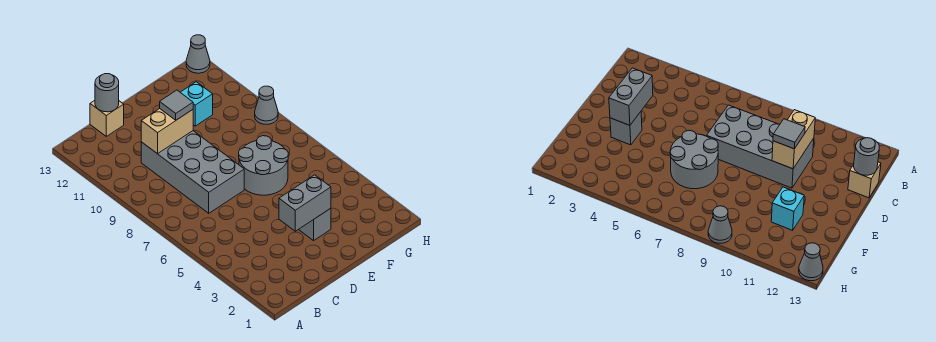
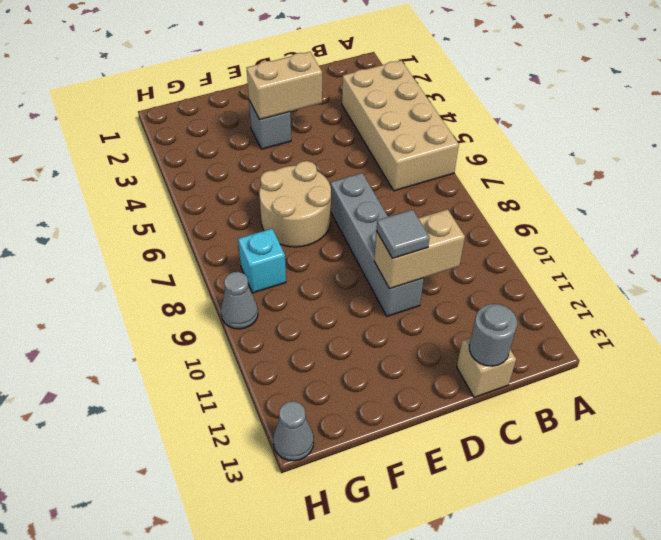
none -> tan 2x4 brick [342,60,459,191]
grey 2x4 brick [141,131,244,213] -> grey 1x4 brick [331,173,424,316]
grey 1x2 brick [279,175,331,231] -> tan 1x2 brick [247,52,322,120]
grey 2x2 round brick [239,136,288,195] -> tan 2x2 round brick [259,161,331,247]
cyan 1x1 brick [180,82,213,126] -> cyan 1x1 brick moved to [238,229,286,293]

